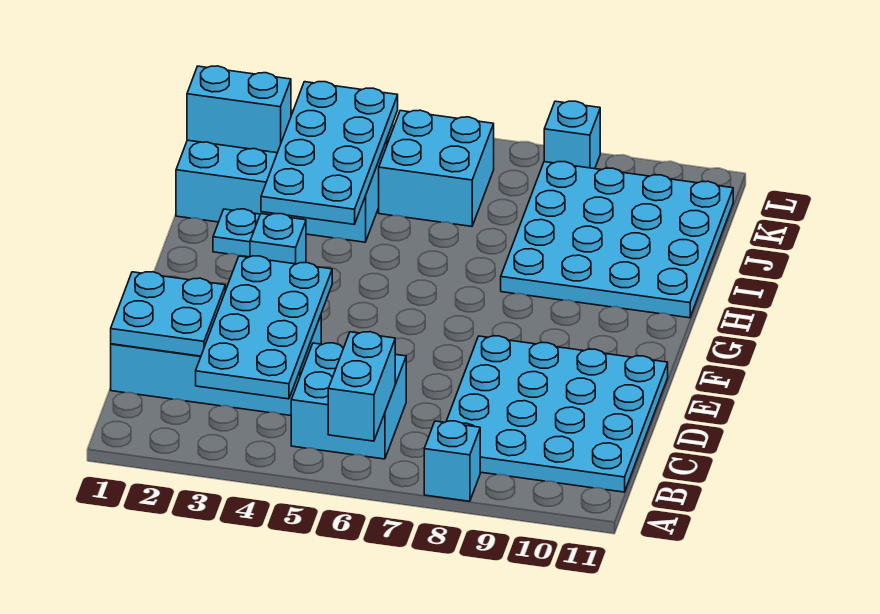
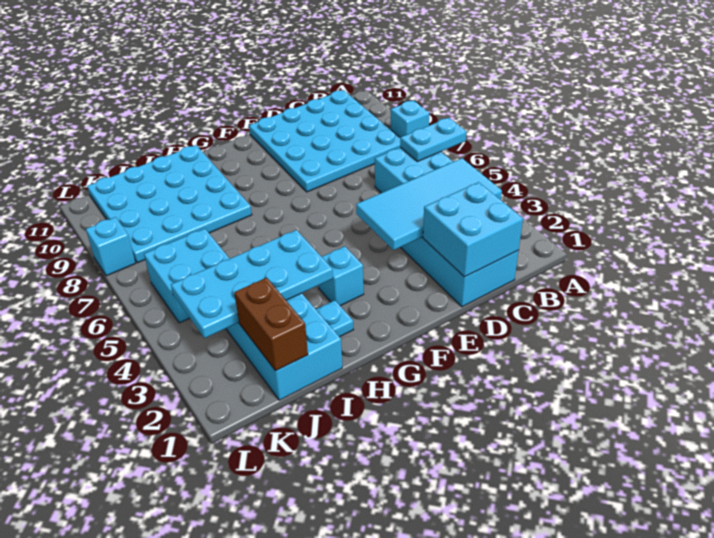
cyan 1x2 brick [328,332,395,441] -> cyan 1x2 plate [400,118,467,162]
cyan 2x4 plate [196,256,332,399] -> cyan 2x4 tile [356,158,502,250]
cyan 2x2 plate [111,272,225,356] -> cyan 2x2 brick [423,182,523,277]
cyan 1x2 brick [187,66,291,153] -> brown 1x2 brick [234,278,308,371]

